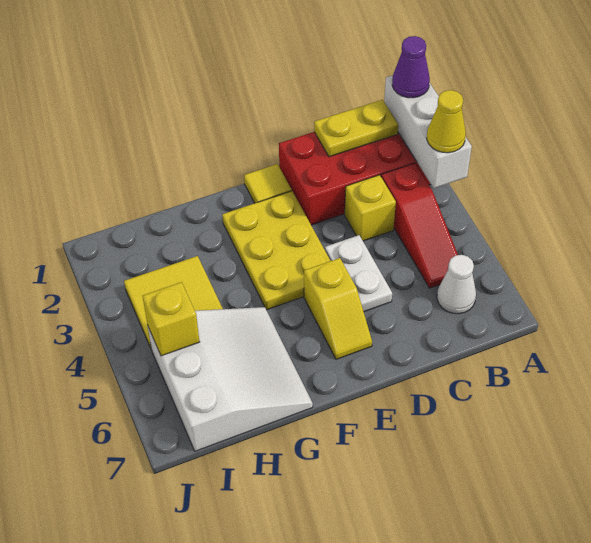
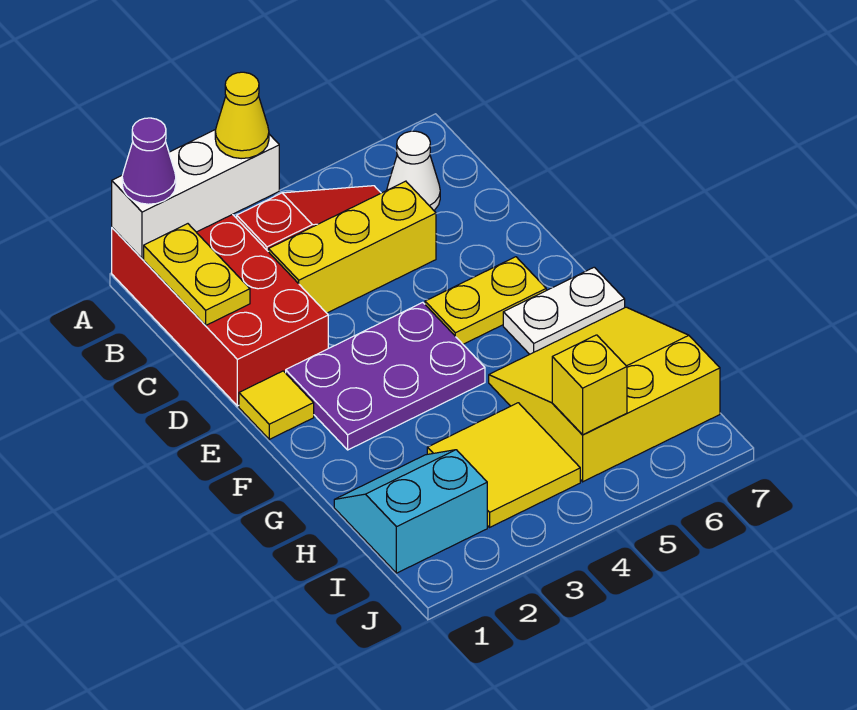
yellow 1x1 brick [345,175,396,241] -> yellow 1x3 brick [268,181,436,313]
white 1x2 plate [325,235,392,312] -> white 1x2 plate moved to [503,267,625,354]
yellow 2x3 plate [222,191,330,310] -> purple 2x3 plate [286,302,485,450]
yellow 1x2 slope [304,258,372,359] -> yellow 1x2 plate [425,257,546,344]
white 3x3 slope [148,307,313,451] -> yellow 3x3 slope [489,307,720,482]
none -> cyan 2x2 slope [334,450,487,573]

